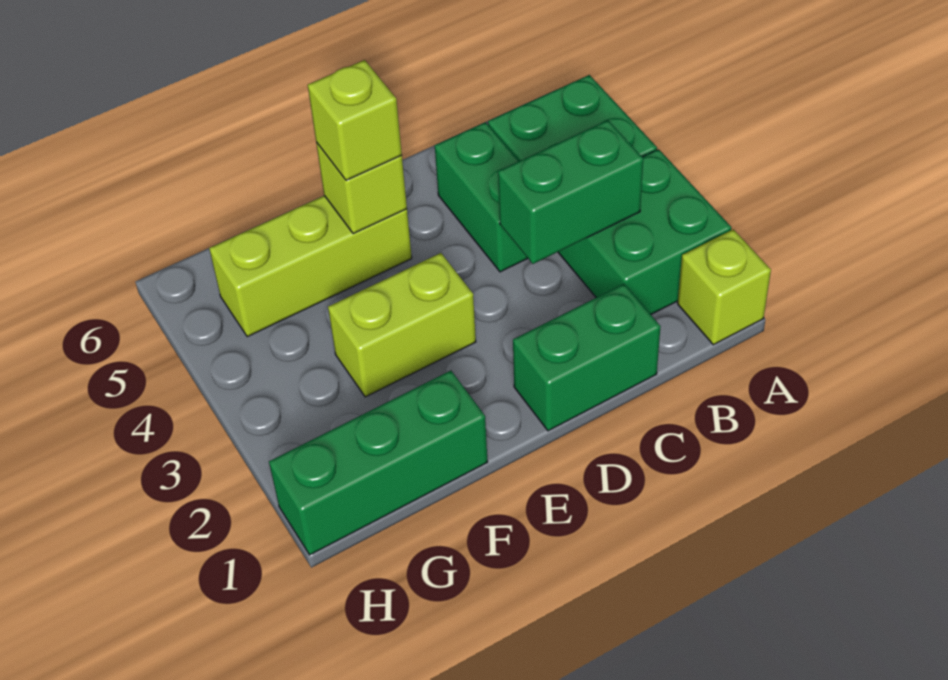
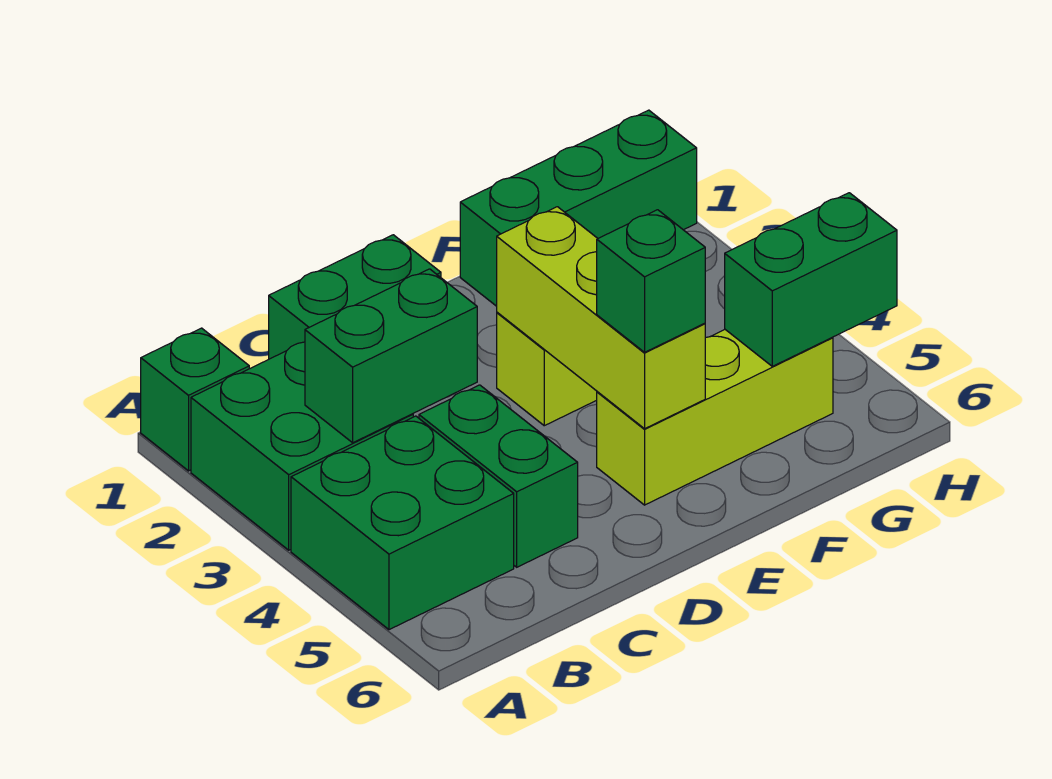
lime 1x1 brick [678,229,771,345] -> green 1x1 brick [141,328,249,471]
lime 1x1 brick [316,142,407,234] -> lime 1x3 brick [497,207,705,429]
lime 1x1 brick [308,60,402,180] -> green 1x1 brick [597,210,705,352]
none -> green 1x2 brick [725,193,897,366]

